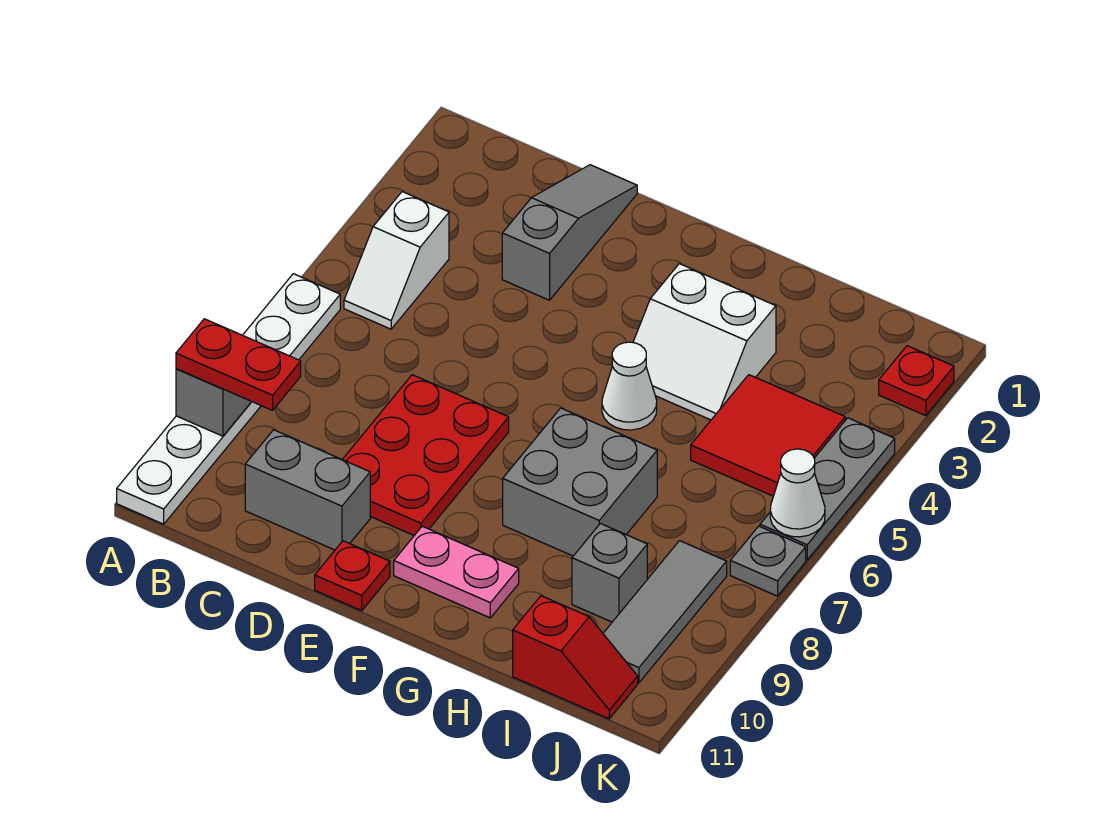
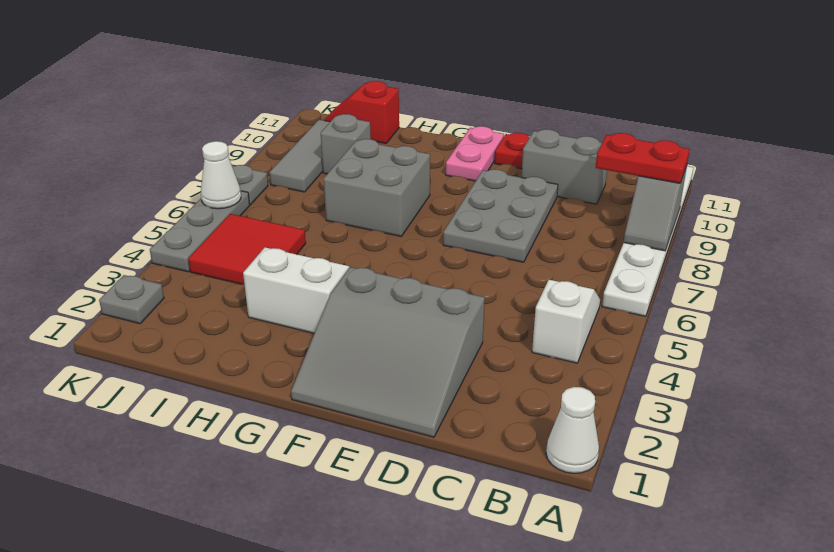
grey 1x3 slope [502,165,637,300] -> grey 3x3 slope [291,267,485,437]
red 2x3 plate [342,375,509,535] -> grey 2x3 plate [443,169,558,262]
pink 1x2 plate [394,526,519,618] -> pink 1x2 plate turned to [446,126,504,181]
white 1x1 cone [602,342,657,430] -> white 1x1 cone moved to [546,387,599,473]
red 1x1 plate [879,346,954,416] -> grey 1x1 plate [99,275,164,324]

